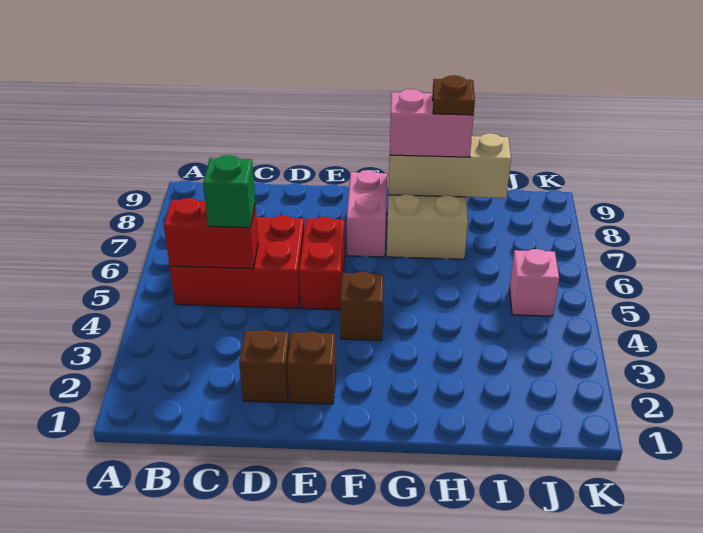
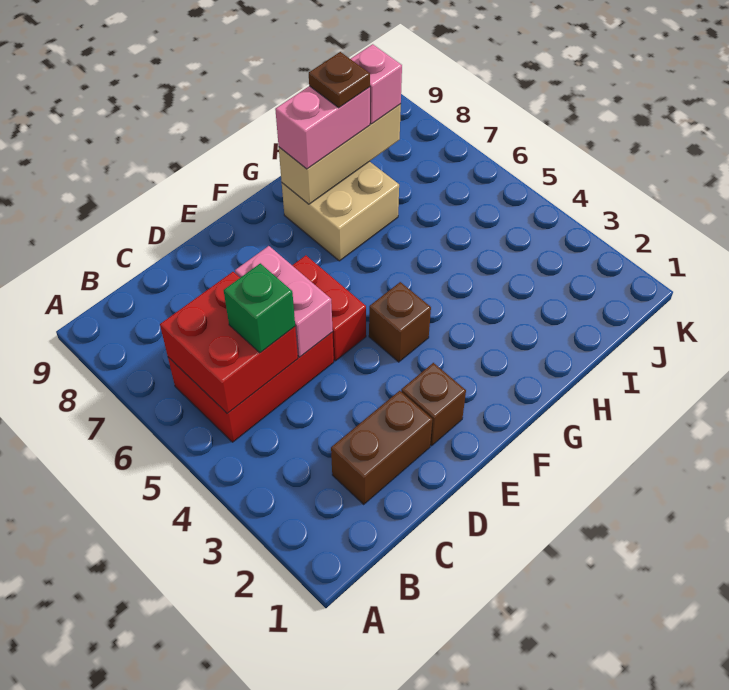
red 1x2 brick [164,198,258,269] -> red 2x2 brick [160,272,298,413]
brown 1x1 brick [239,330,290,403] -> brown 1x2 brick [331,391,432,504]
pink 1x2 brick [347,170,387,257] -> pink 1x2 brick moved to [235,246,333,357]
pink 1x1 brick [509,249,559,316] -> pink 1x1 brick moved to [351,44,402,124]

